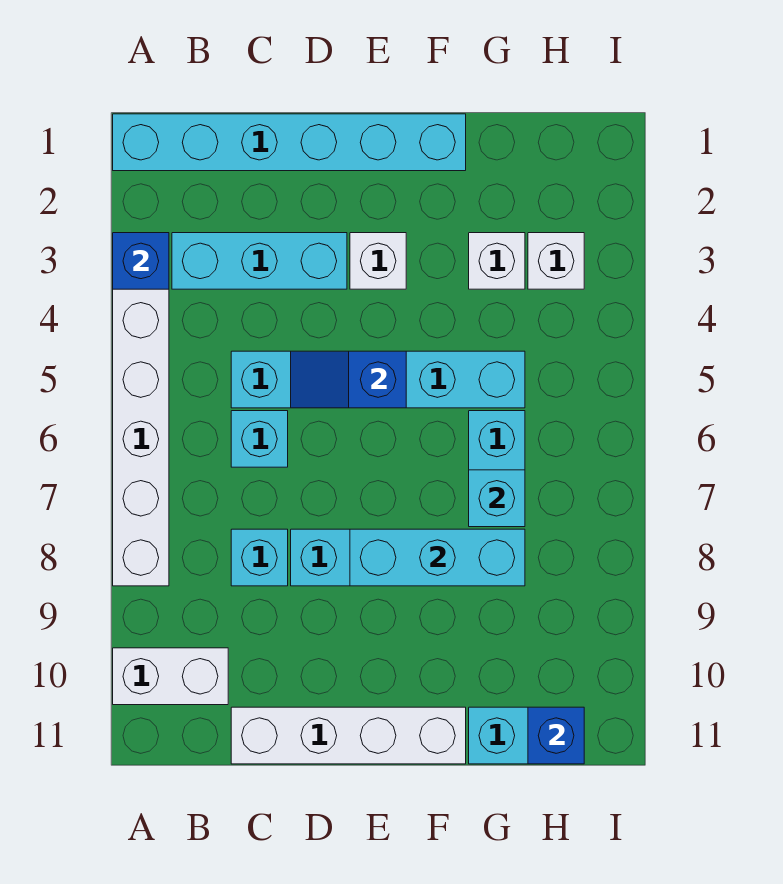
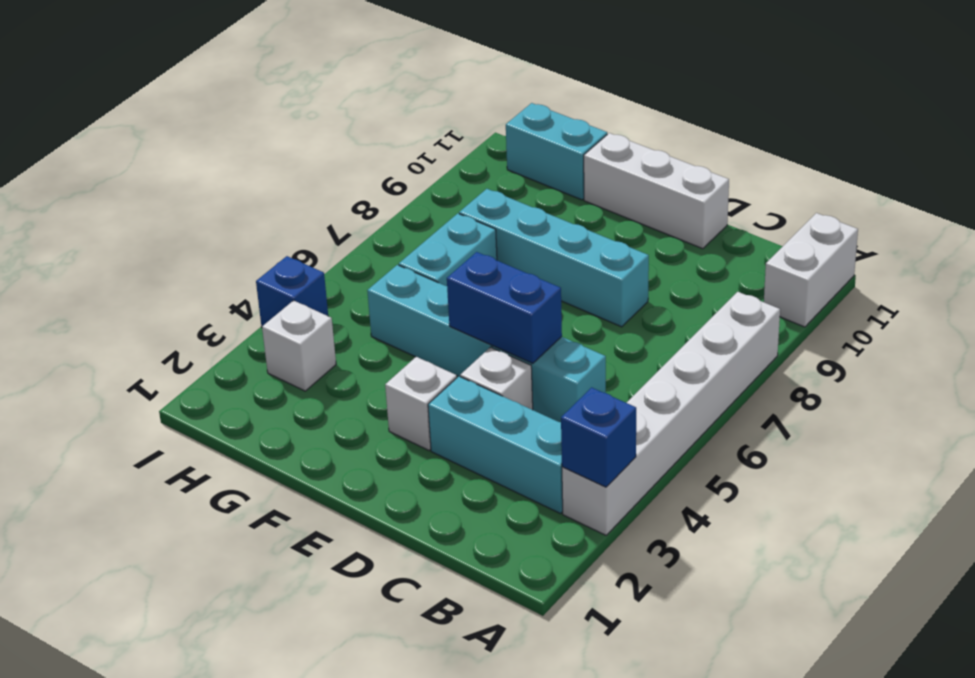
cyan 1x6 brick [113,114,466,171] -> none
white 1x2 brick [113,648,228,705] -> white 1x2 brick turned to [764,213,858,327]
cyan 1x1 brick [231,411,288,467] -> none
cyan 1x1 brick [231,529,288,586] -> none
white 1x4 brick [231,707,466,764] -> white 1x3 brick [584,133,729,249]
blue 1x2 slope [291,351,406,408] -> blue 1x2 brick [447,252,562,363]
cyan 1x3 brick [350,529,525,586] -> none
white 1x1 brick [469,233,525,289] -> white 1x1 brick moved to [460,347,533,410]
cyan 1x1 brick [469,470,525,527] -> none
blue 1x1 brick [528,707,584,764] -> blue 1x1 brick moved to [256,256,328,327]

